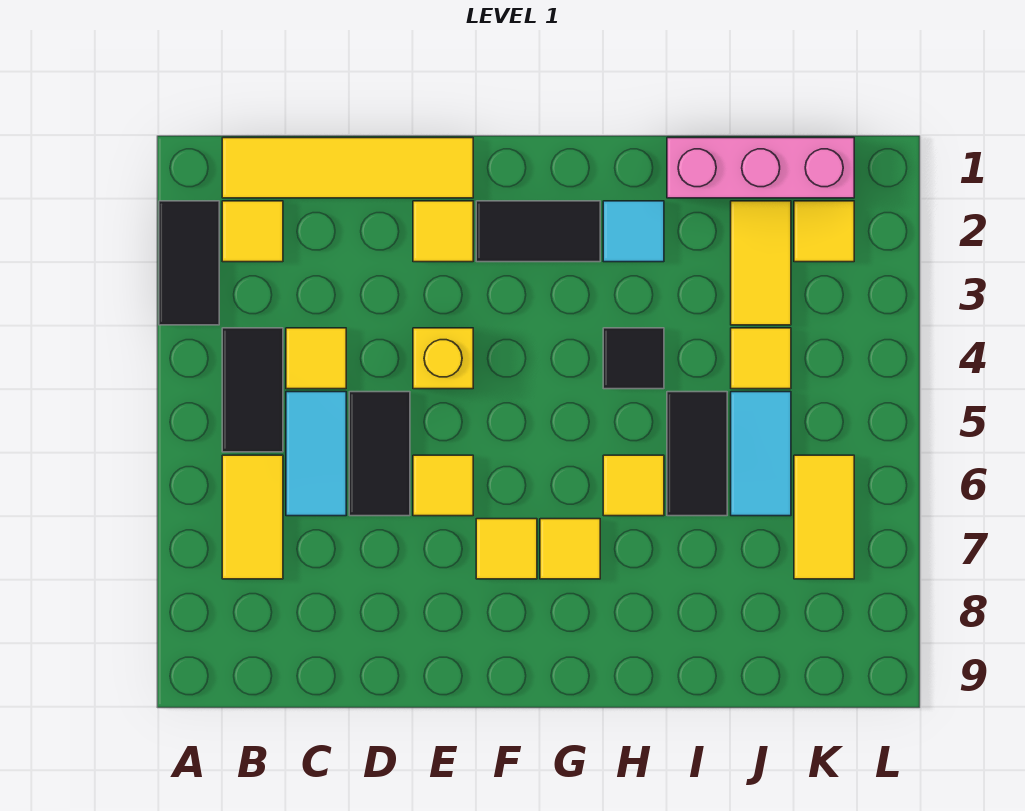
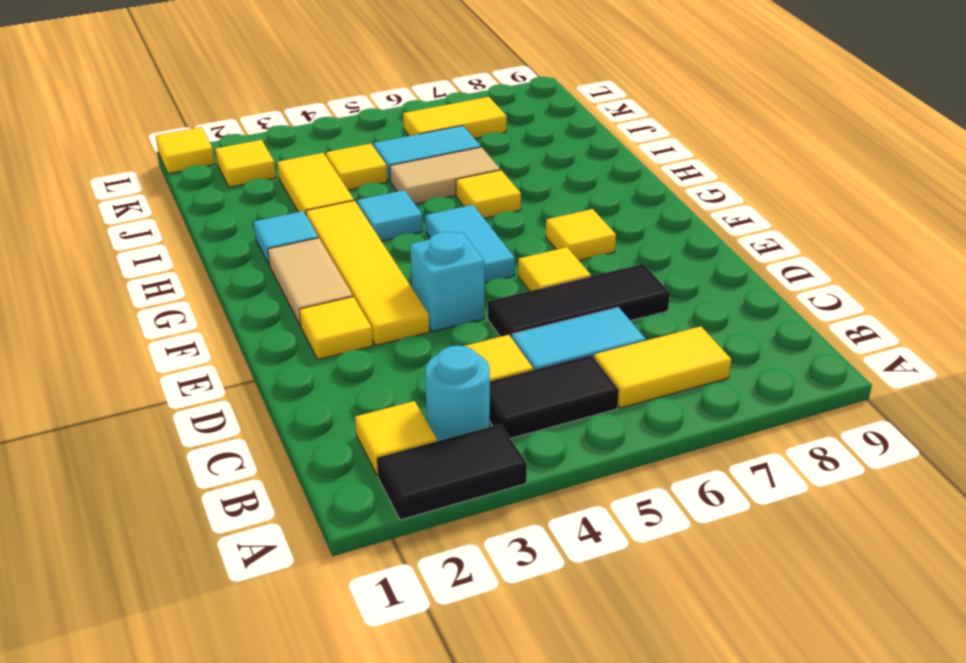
yellow 1x4 tile [222,138,473,198] -> yellow 1x4 tile moved to [306,200,429,345]
none -> cyan 1x1 round brick [425,346,490,441]
black 1x2 tile [349,392,410,516] -> black 1x3 tile [488,264,670,338]
yellow 1x1 brick [413,328,473,389] -> cyan 1x1 brick [410,232,484,332]
black 1x2 tile [476,201,600,262] -> tan 1x2 tile [268,238,353,326]
none -> cyan 1x2 tile [425,205,515,283]
yellow 1x1 tile [540,519,600,579] -> yellow 1x1 tile moved to [156,127,215,174]
black 1x1 tile [603,328,664,389] -> cyan 1x1 tile [357,190,423,241]
pink 1x3 brick [667,138,854,198] -> none
black 1x2 tile [667,392,727,516] -> tan 1x2 tile [390,147,500,204]
yellow 1x2 tile [731,201,791,325] -> yellow 1x2 tile turned to [277,153,354,214]

